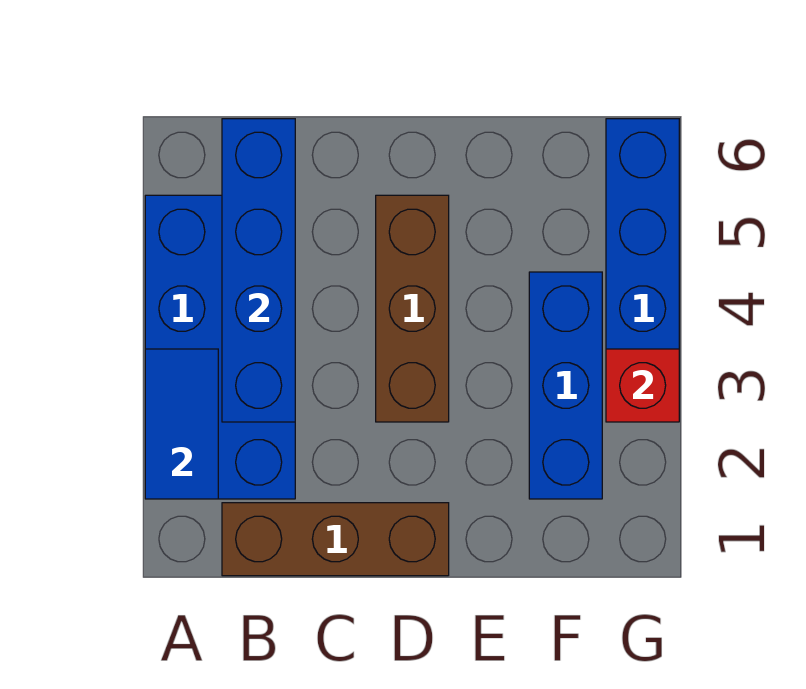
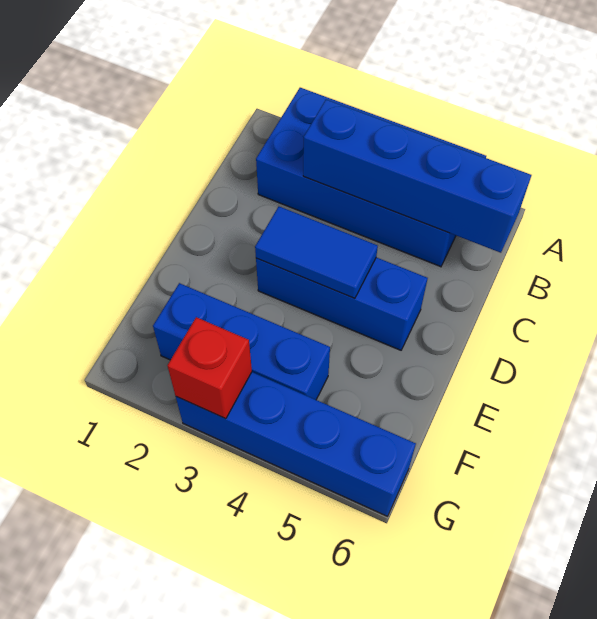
blue 1x2 tile [145,349,218,499] -> blue 1x2 tile moved to [255,207,378,299]
brown 1x3 brick [222,503,449,576] -> none
brown 1x3 brick [376,195,449,422] -> blue 1x3 brick [256,257,428,350]

